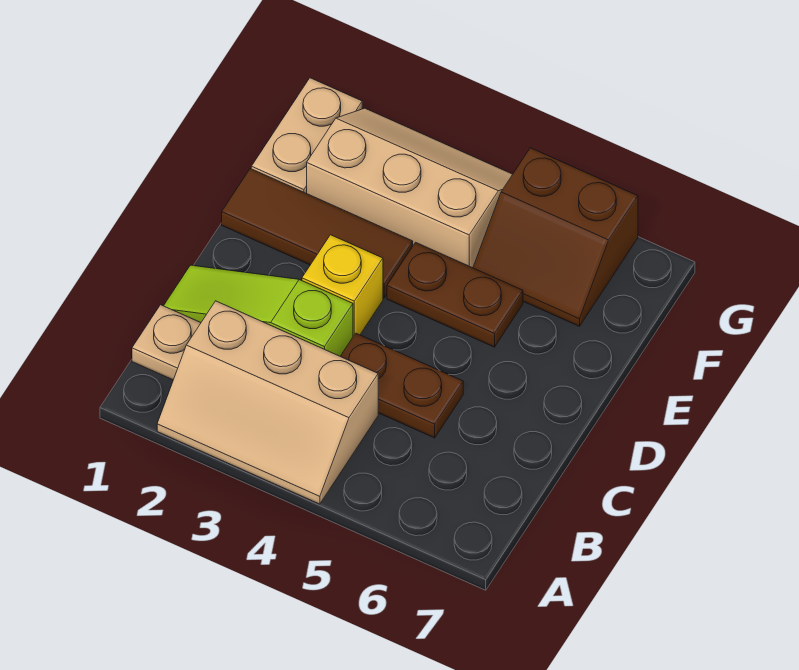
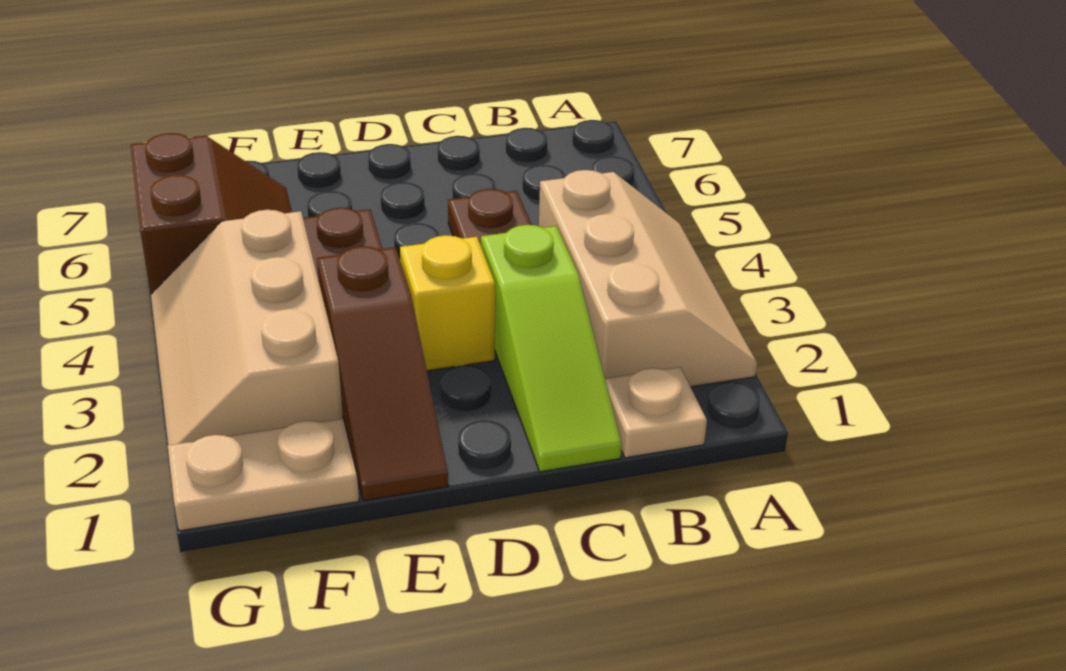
brown 1x3 tile [222,169,413,298] -> brown 1x3 slope [317,246,448,501]

